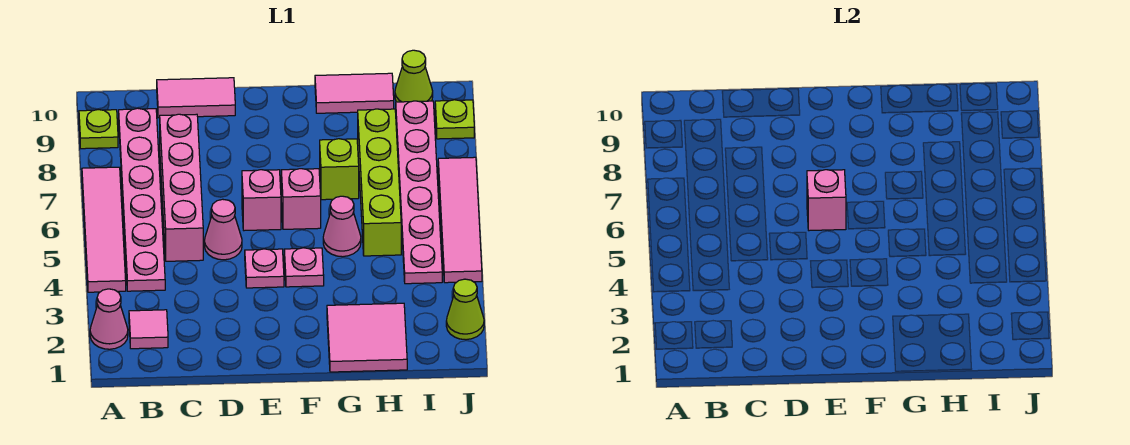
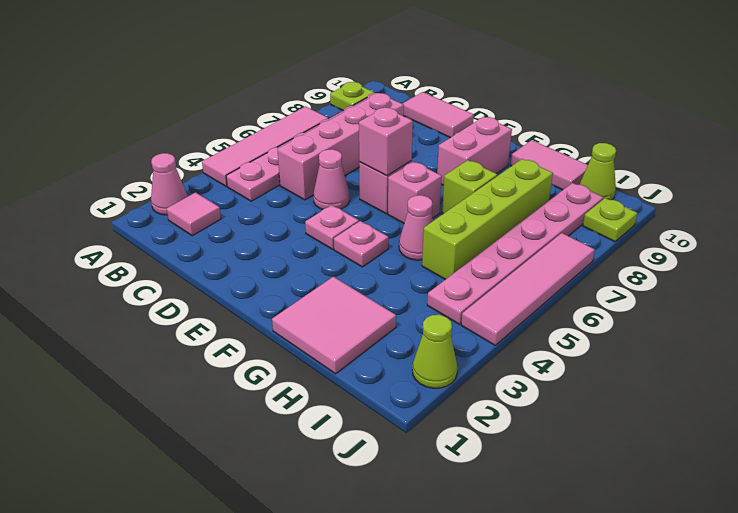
none -> pink 1x2 brick [437,117,512,185]

